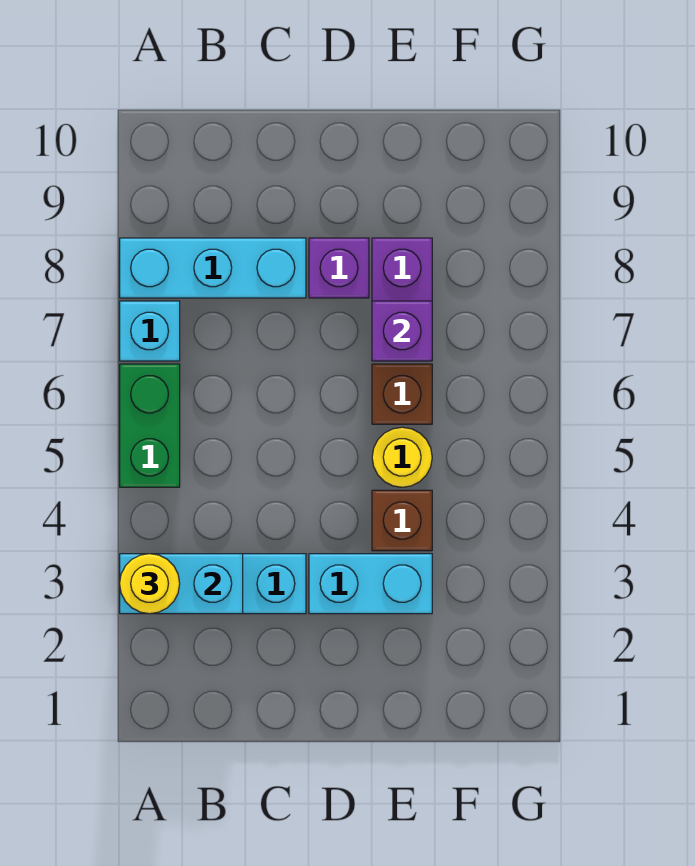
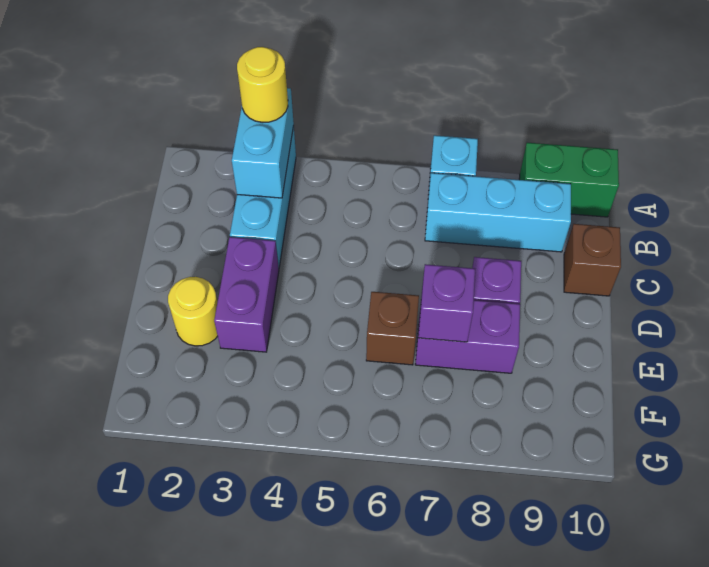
green 1x2 brick [120,364,180,487] -> green 1x2 brick moved to [519,143,619,217]
cyan 1x3 brick [120,238,306,298] -> cyan 1x3 brick turned to [425,173,571,252]
cyan 1x2 brick [309,554,432,614] -> purple 1x2 brick [214,237,279,352]
brown 1x1 brick [372,490,432,551] -> brown 1x1 brick moved to [564,224,621,296]
yellow 1x1 round brick [372,427,432,487] -> yellow 1x1 round brick moved to [168,277,218,346]

